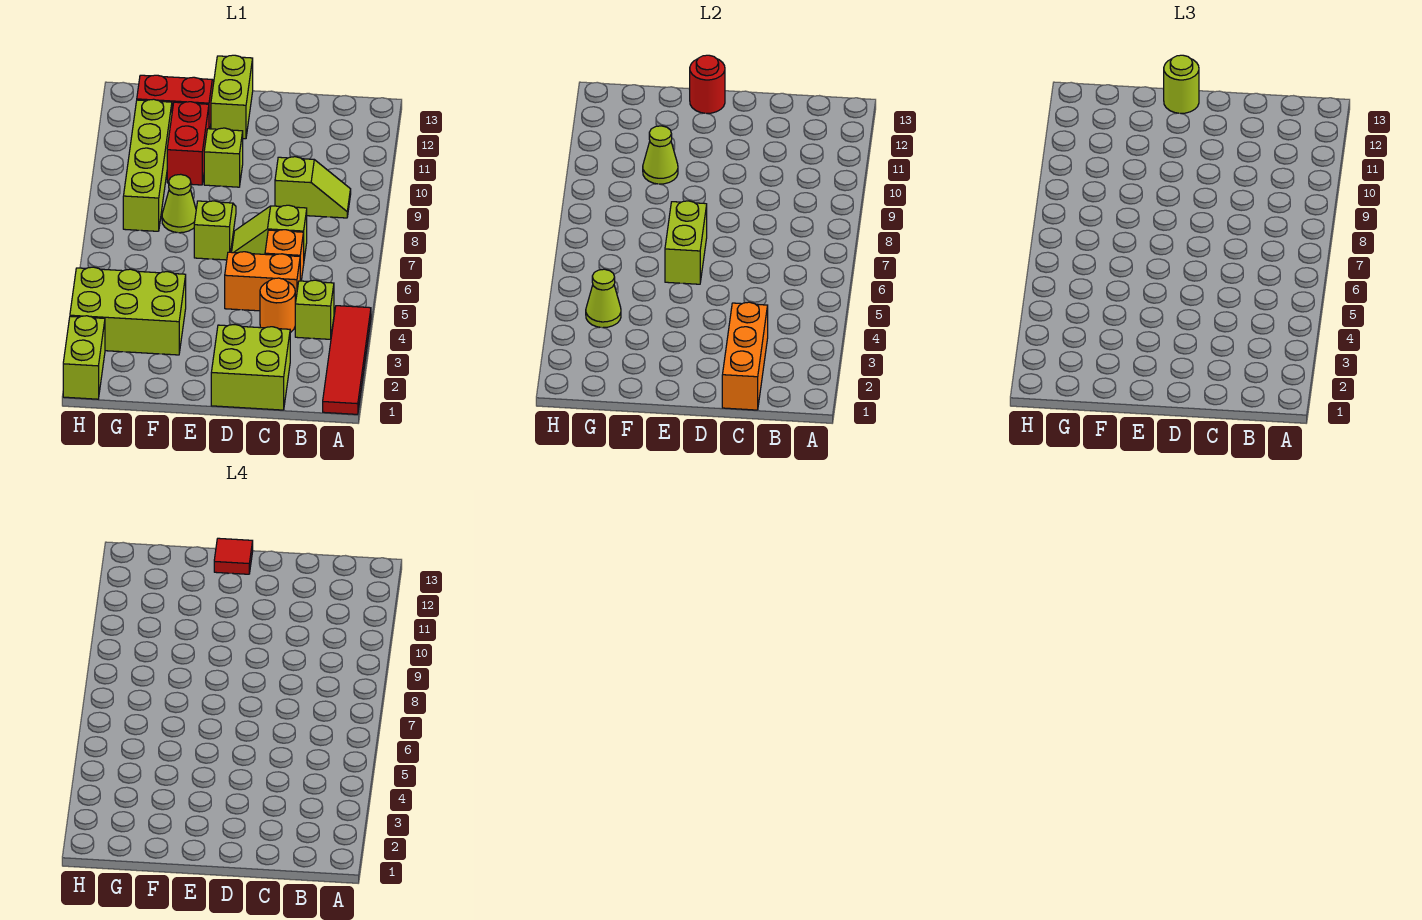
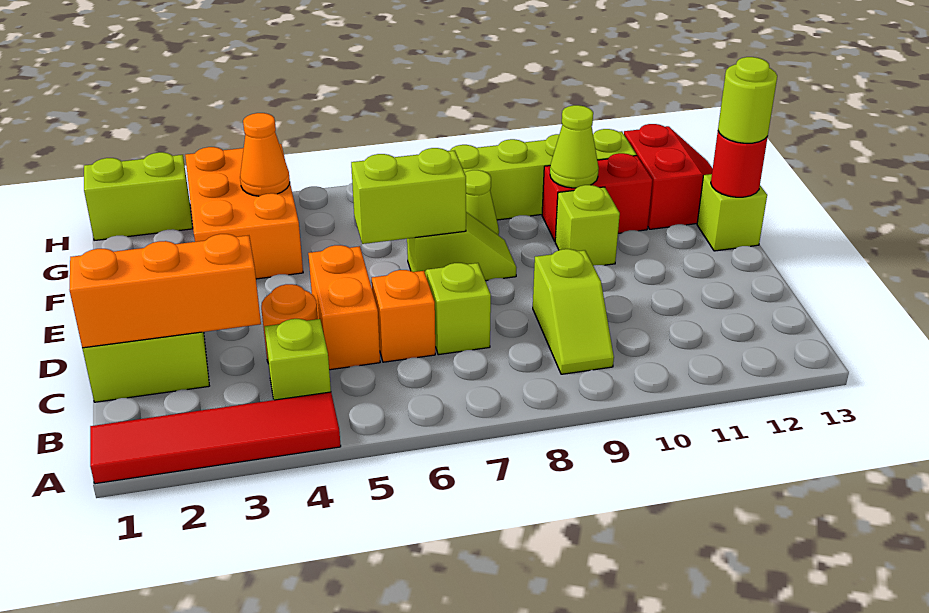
lime 1x2 brick [211,55,253,139] -> lime 1x1 brick [697,174,767,251]
red 1x1 tile [214,538,253,574] -> none
lime 2x3 brick [70,267,186,355] -> orange 2x3 brick [185,144,303,279]
lime 1x1 cone [586,269,621,328] -> orange 1x1 cone [240,113,290,196]

